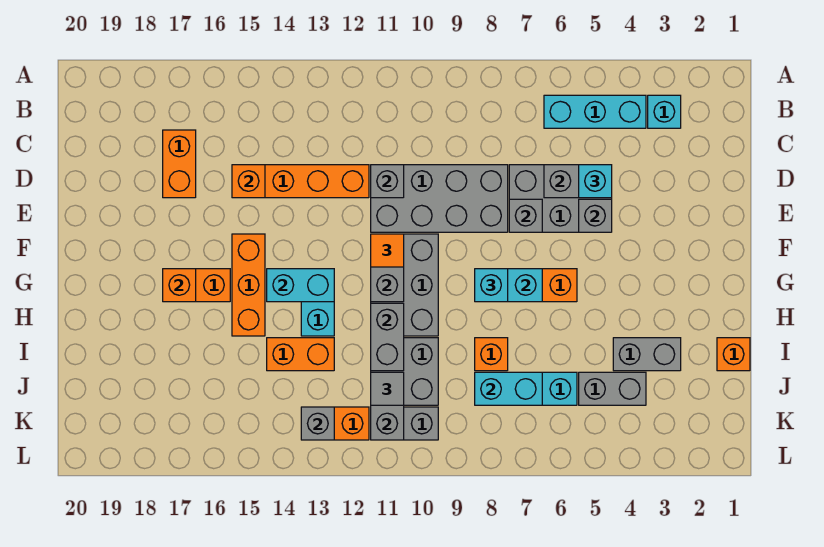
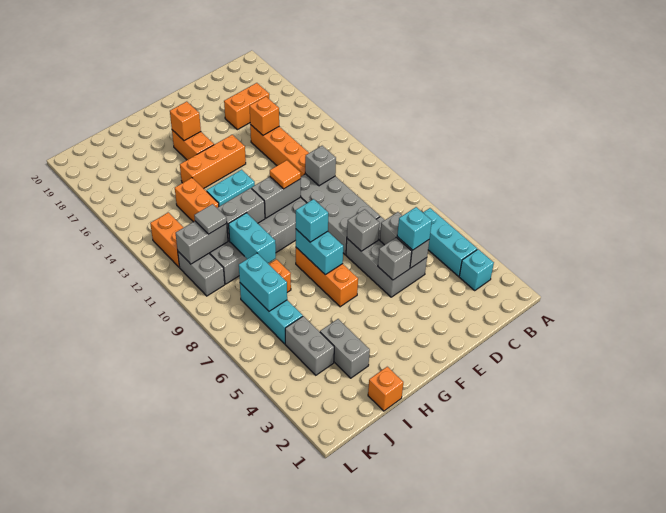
cyan 1x2 brick [267,269,334,302] -> cyan 1x2 brick moved to [229,213,276,263]
grey 1x1 brick [301,407,334,440] -> none

